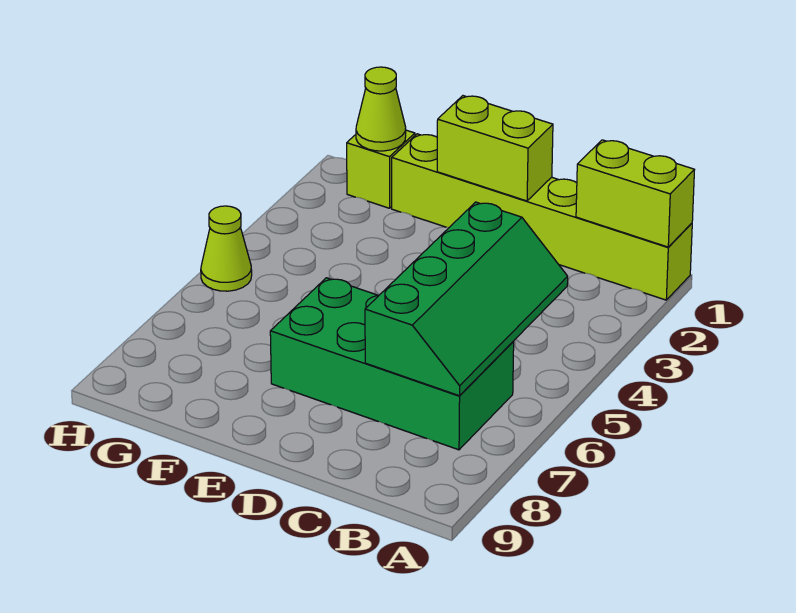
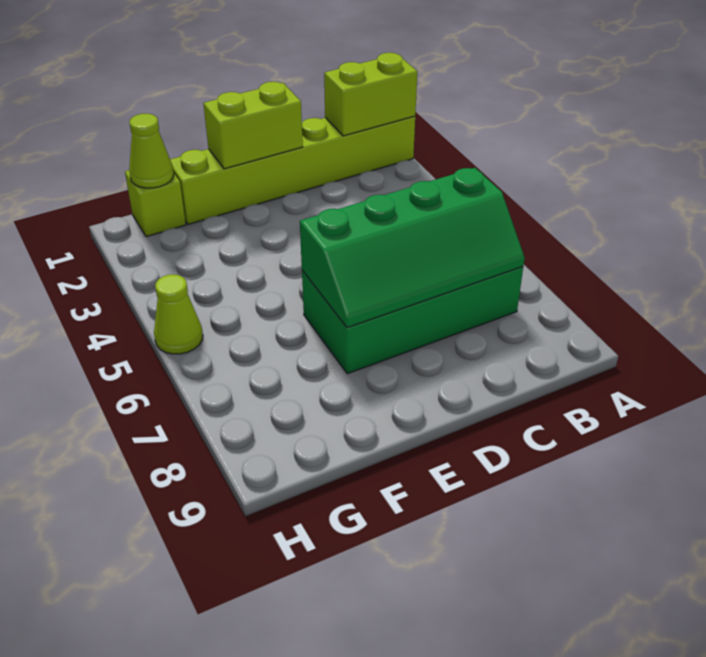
green 2x4 slope [365,202,568,396] -> green 2x4 slope turned to [300,168,525,328]

